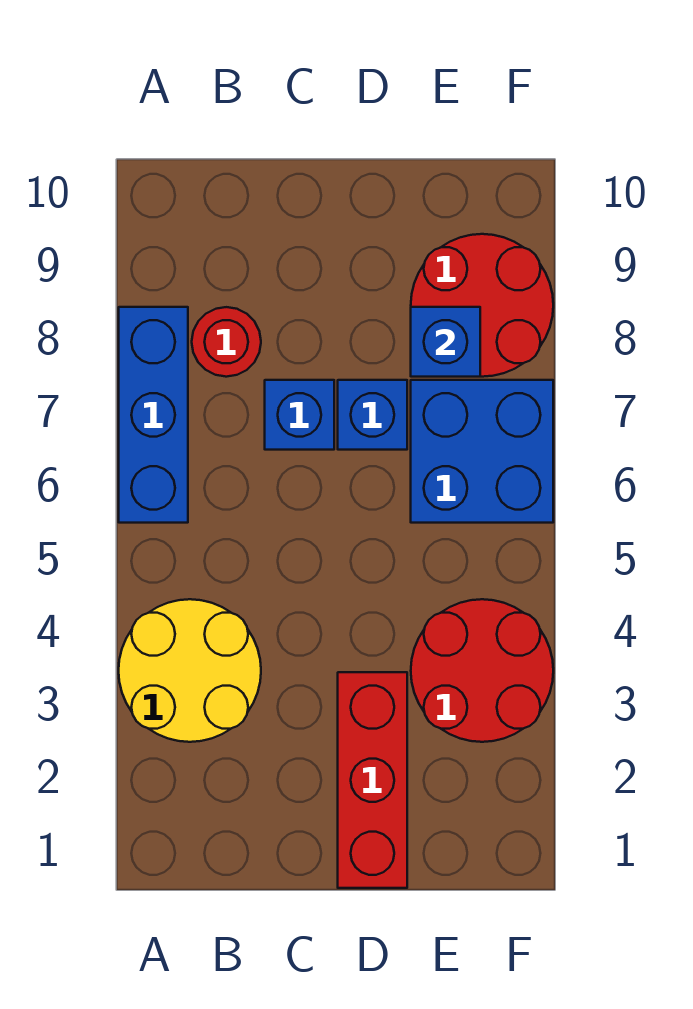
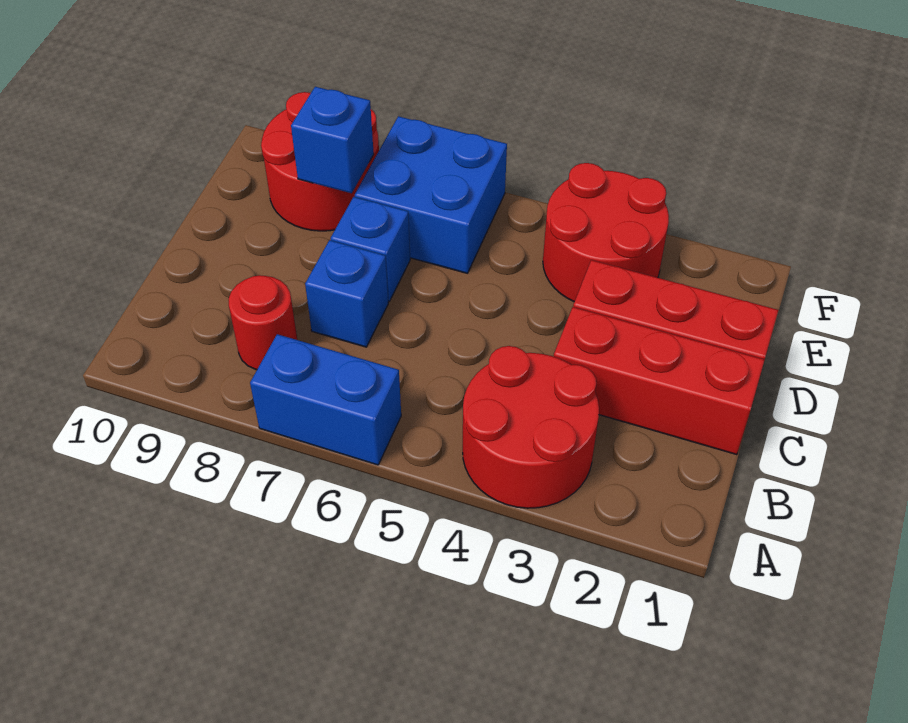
yellow 2x2 round brick [119,599,261,742] -> red 2x2 round brick [463,346,599,508]
blue 1x3 brick [119,307,188,523] -> blue 1x2 brick [250,334,401,465]
none -> red 1x3 brick [554,307,765,455]

